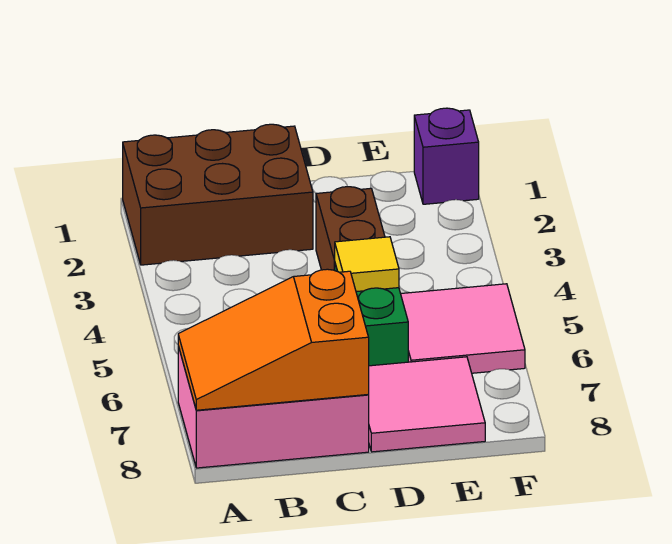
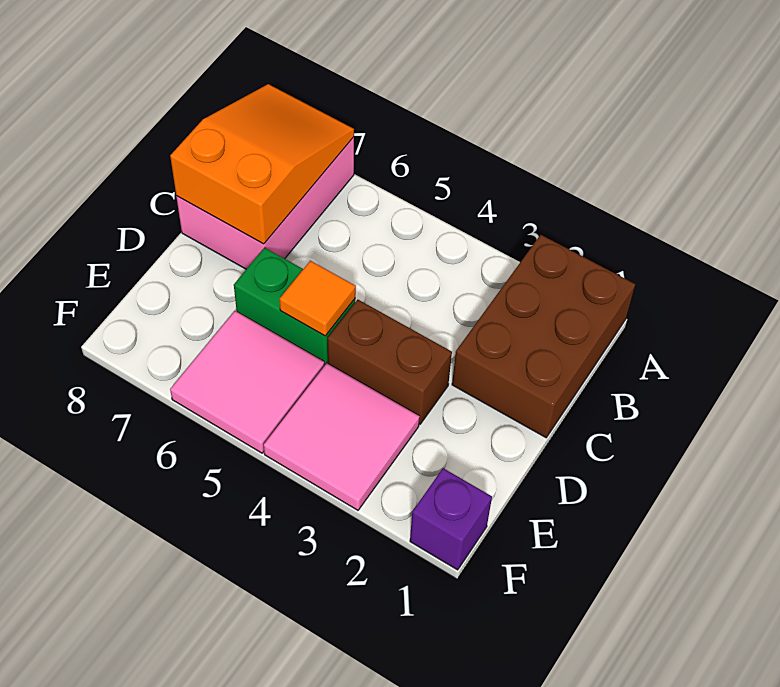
yellow 1x1 tile [334,237,399,292] -> orange 1x1 tile [280,261,356,336]
pink 2x2 tile [368,357,485,452] -> pink 2x2 tile moved to [264,363,420,510]

